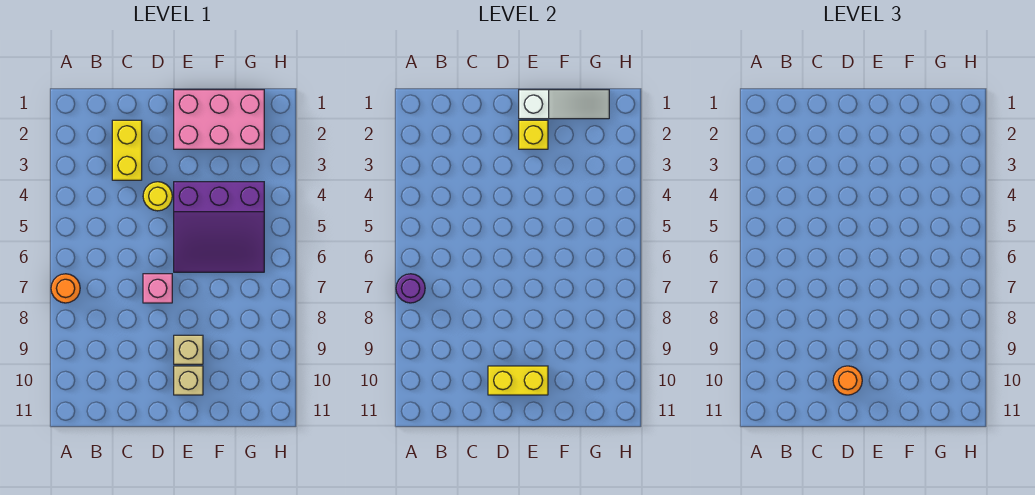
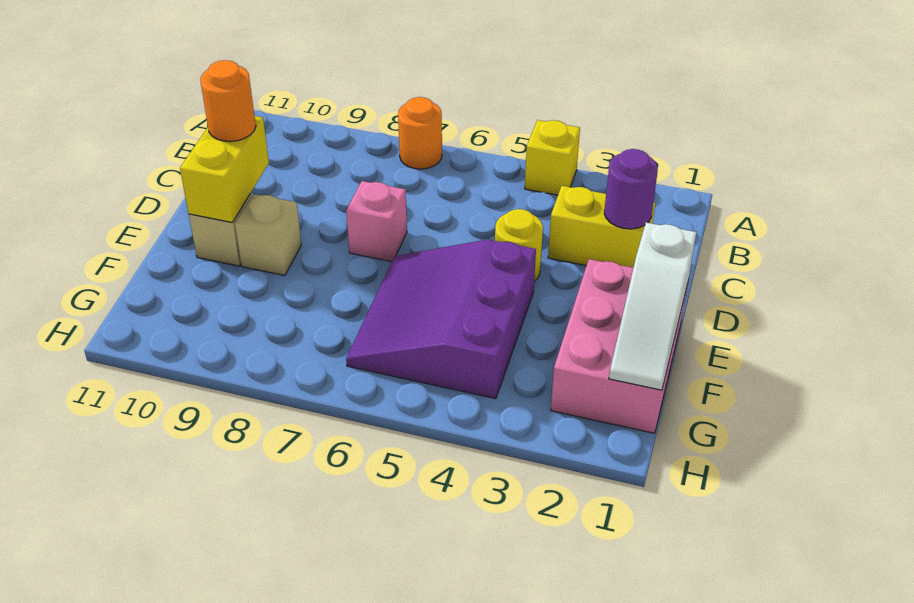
purple 1x1 round brick [396,274,425,303] -> purple 1x1 round brick moved to [604,149,658,229]
yellow 1x1 brick [519,120,548,149] -> yellow 1x1 brick moved to [525,120,580,195]

